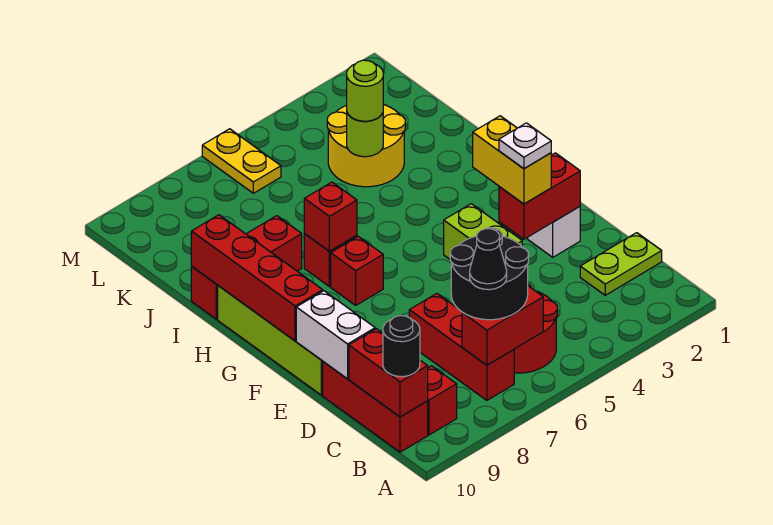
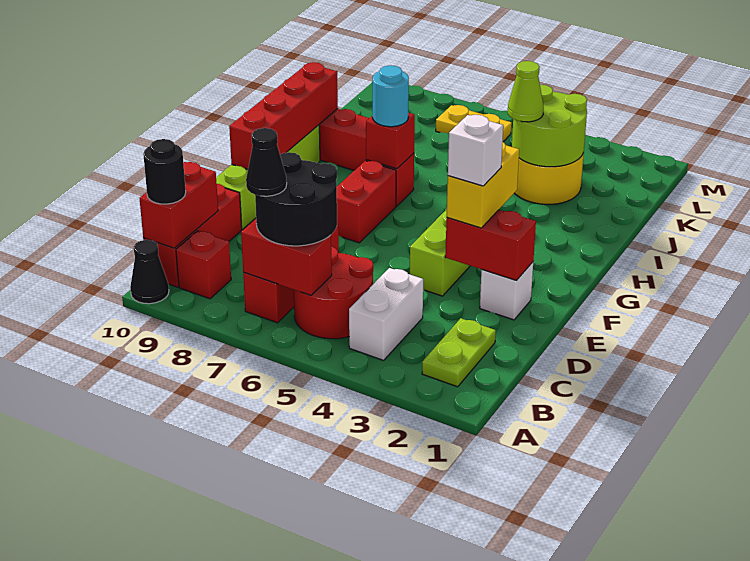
none -> black 1x1 cone [130,240,169,304]
lime 1x2 plate [580,233,662,295] -> lime 1x2 plate turned to [422,318,496,387]
white 1x2 brick [296,291,375,379] -> white 1x2 brick moved to [349,268,423,360]
white 1x1 plate [499,123,551,169] -> white 1x1 brick [448,115,503,186]
red 1x1 brick [331,236,383,305] -> red 1x2 brick [337,161,396,243]
none -> cyan 1x1 round brick [373,65,409,127]
lime 1x1 round brick [347,113,383,157] -> lime 2x2 round brick [512,85,587,167]
lime 1x1 round brick [347,60,383,121] -> lime 1x1 cone [508,61,544,122]
yellow 1x2 plate [202,129,281,193] -> yellow 1x2 plate turned to [436,105,512,142]

